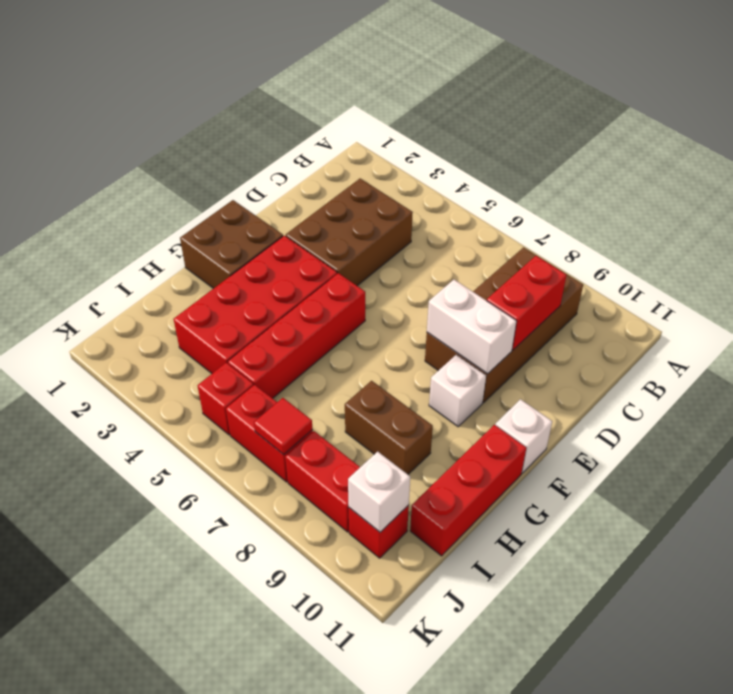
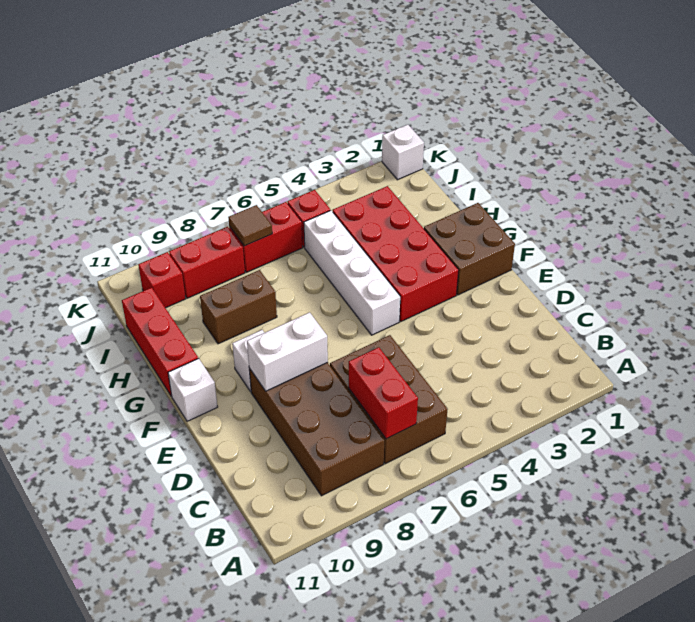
brown 2x3 brick [286,179,413,286] -> brown 2x3 brick moved to [330,335,448,464]
red 1x2 brick [487,256,567,350] -> red 1x2 brick moved to [349,347,418,439]
red 1x4 brick [228,273,365,398] -> white 1x4 brick [304,210,400,335]
red 1x1 tile [254,398,313,455] -> brown 1x1 tile [228,205,272,246]
white 1x1 brick [348,452,410,532] -> white 1x1 brick moved to [382,125,424,180]

